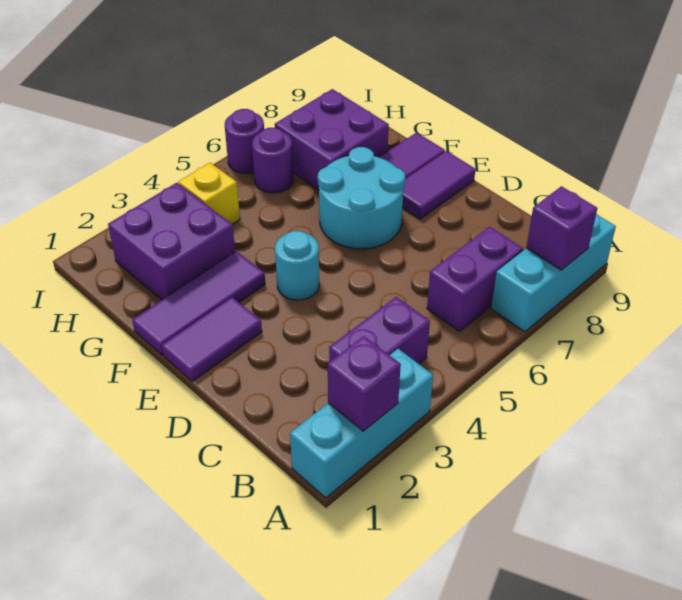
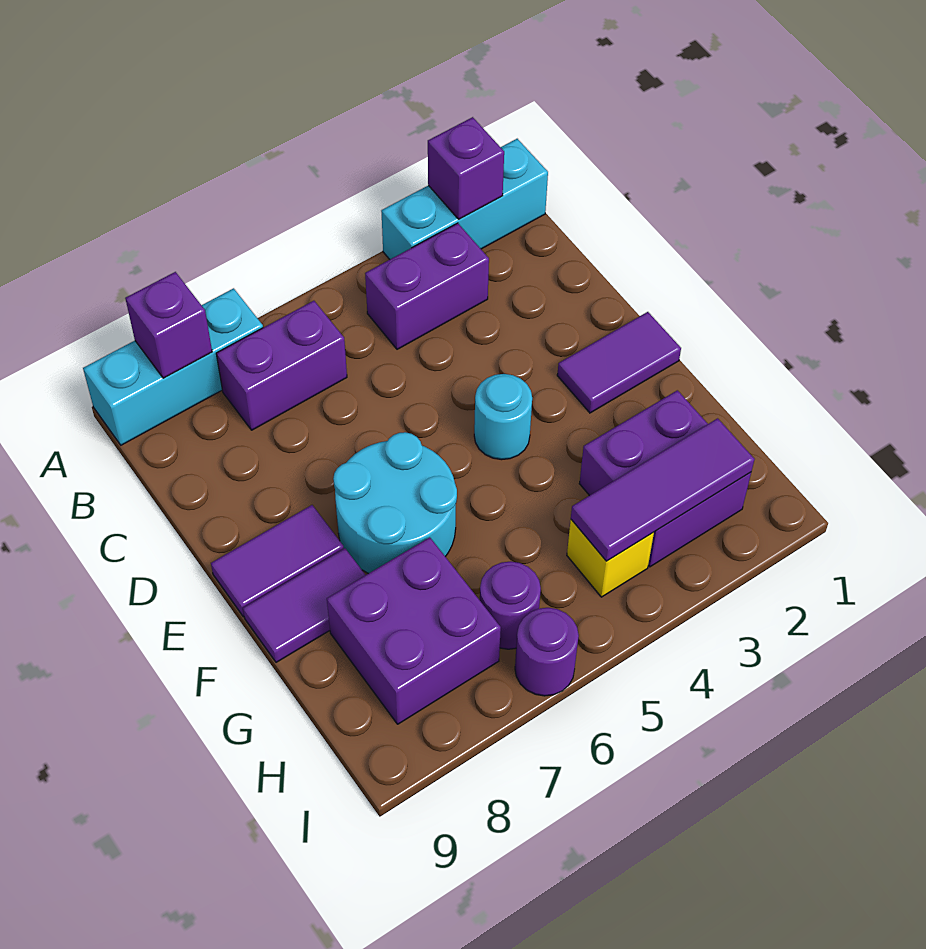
purple 1x3 tile [132,251,265,355] -> purple 1x3 tile moved to [571,418,755,561]

